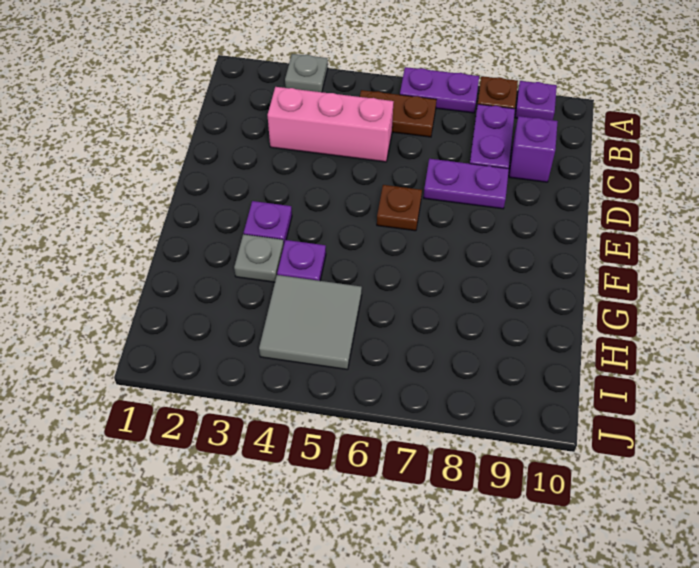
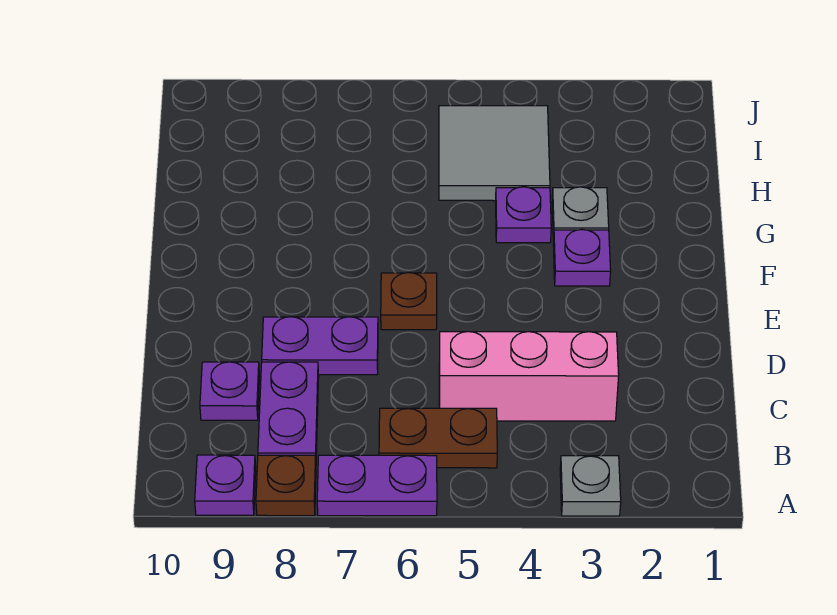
purple 1x1 brick [509,116,558,182] -> purple 1x1 plate [200,362,259,420]

